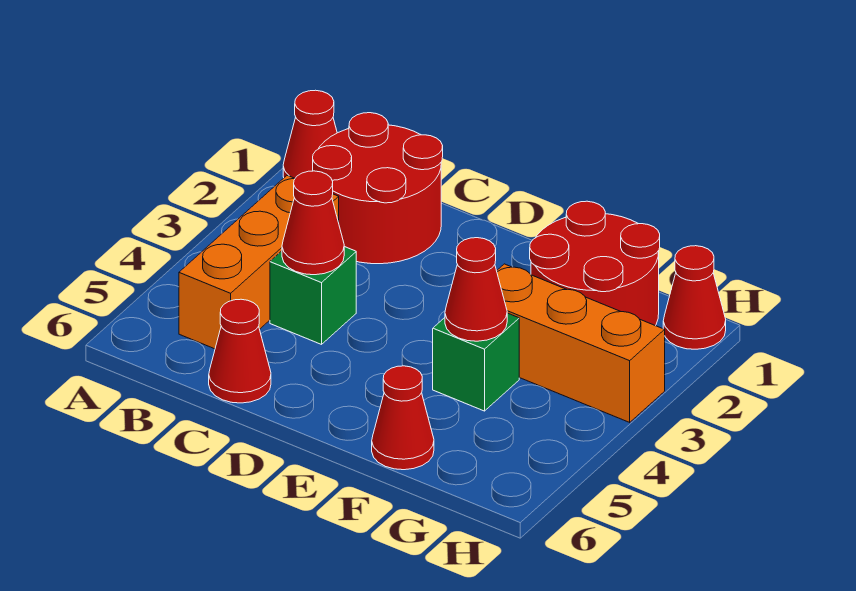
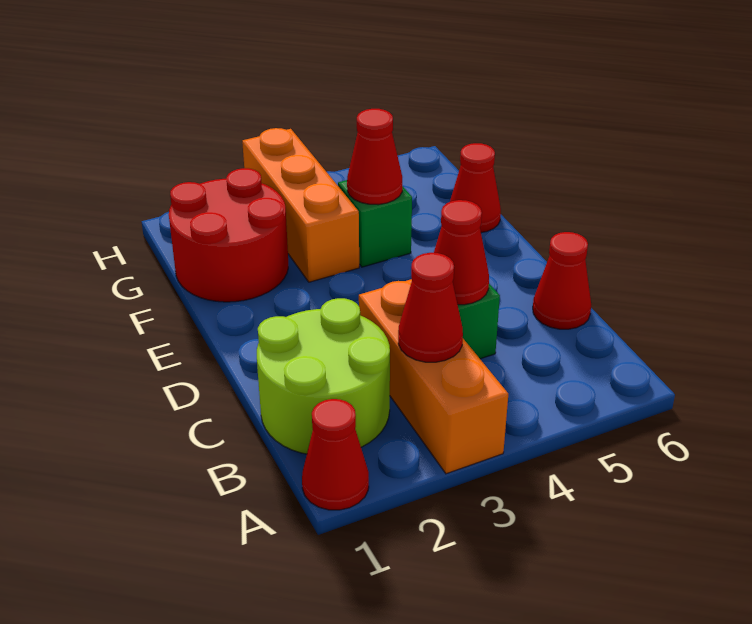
red 2x2 round brick [313,113,443,264] -> lime 2x2 round brick [257,298,390,454]
orange 1x3 brick [179,175,339,349] -> orange 1x3 brick turned to [359,279,508,474]
red 1x1 cone [663,246,726,349] -> red 1x1 cone moved to [398,253,463,362]

